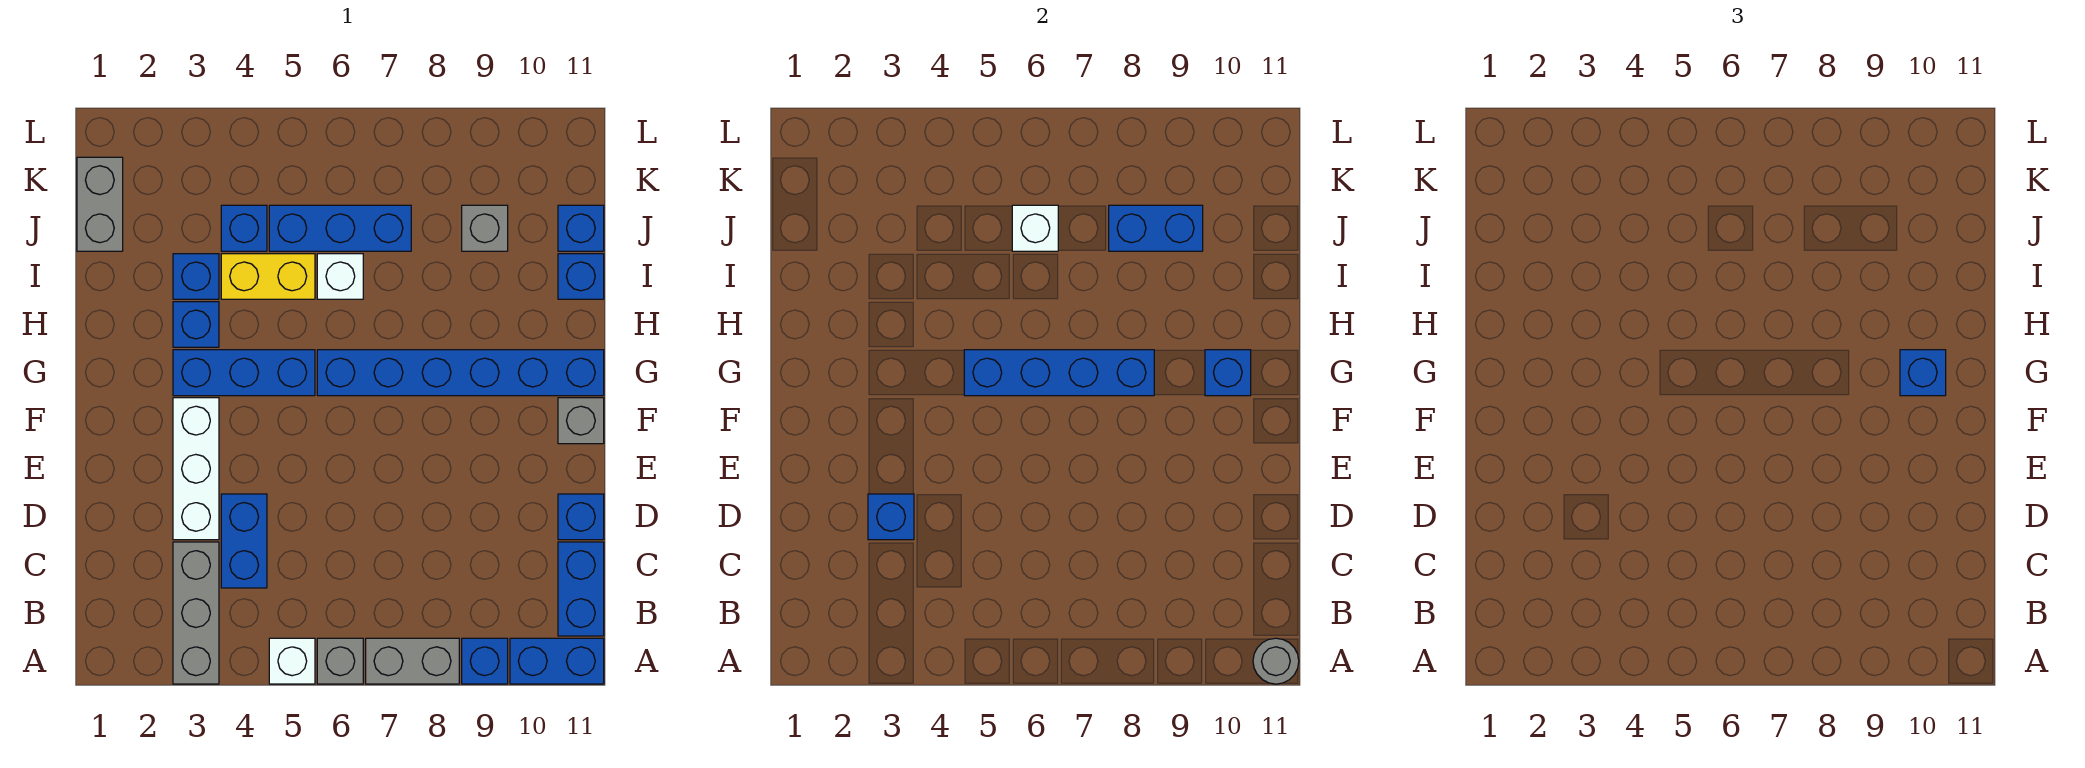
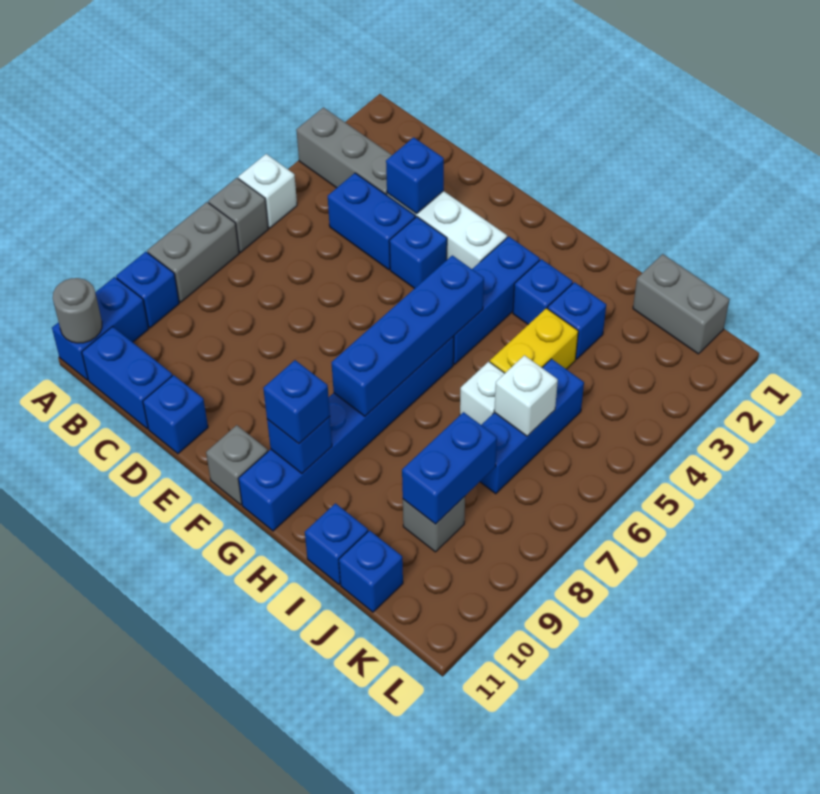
blue 1x1 brick [221,205,267,251] -> blue 1x1 brick moved to [389,217,447,289]

